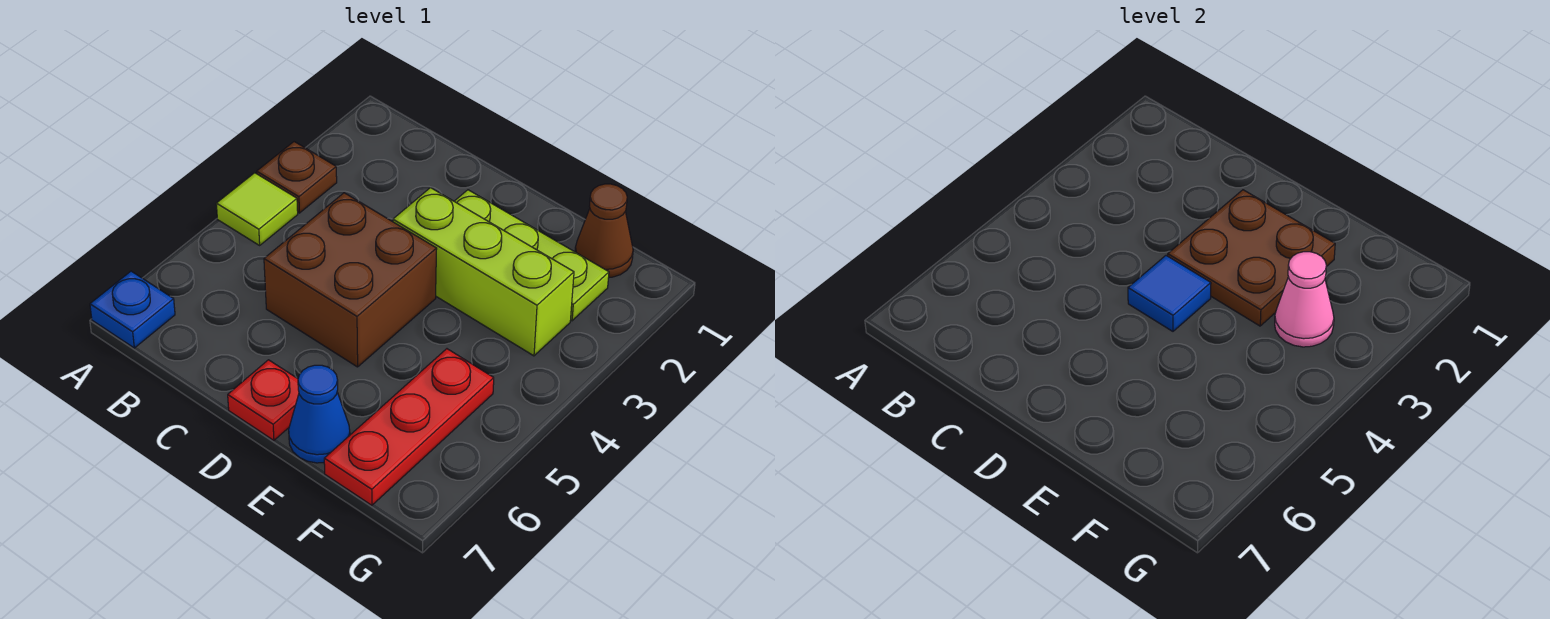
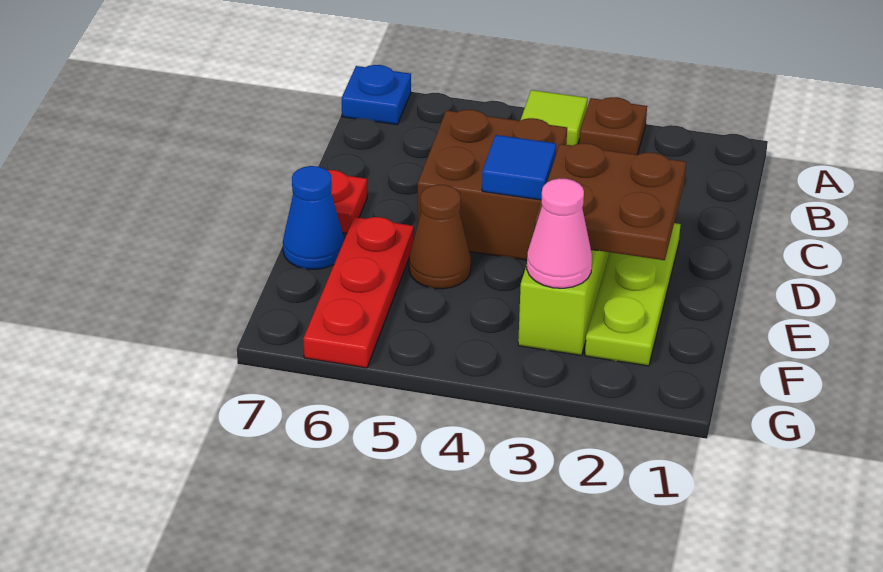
brown 1x1 cone [575,184,633,278] -> brown 1x1 cone moved to [409,185,471,289]
red 1x3 plate [324,349,494,505] -> red 1x3 plate turned to [303,217,414,368]

